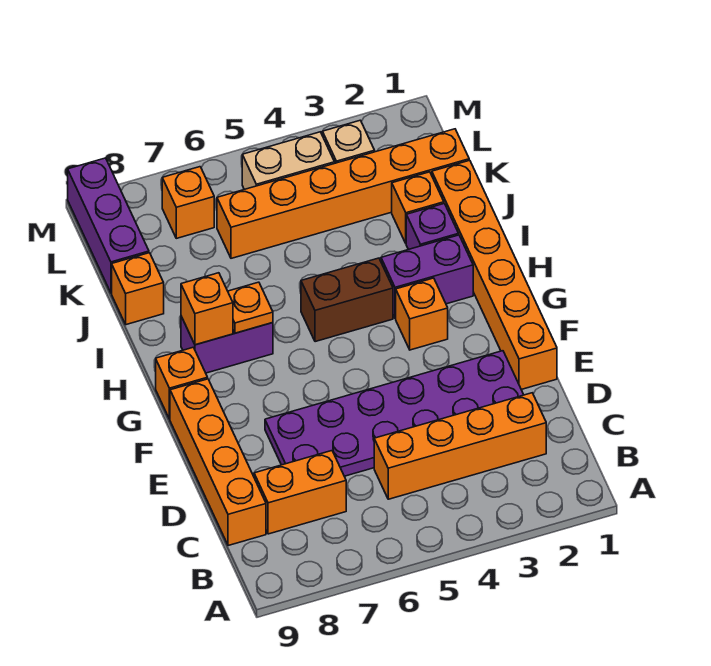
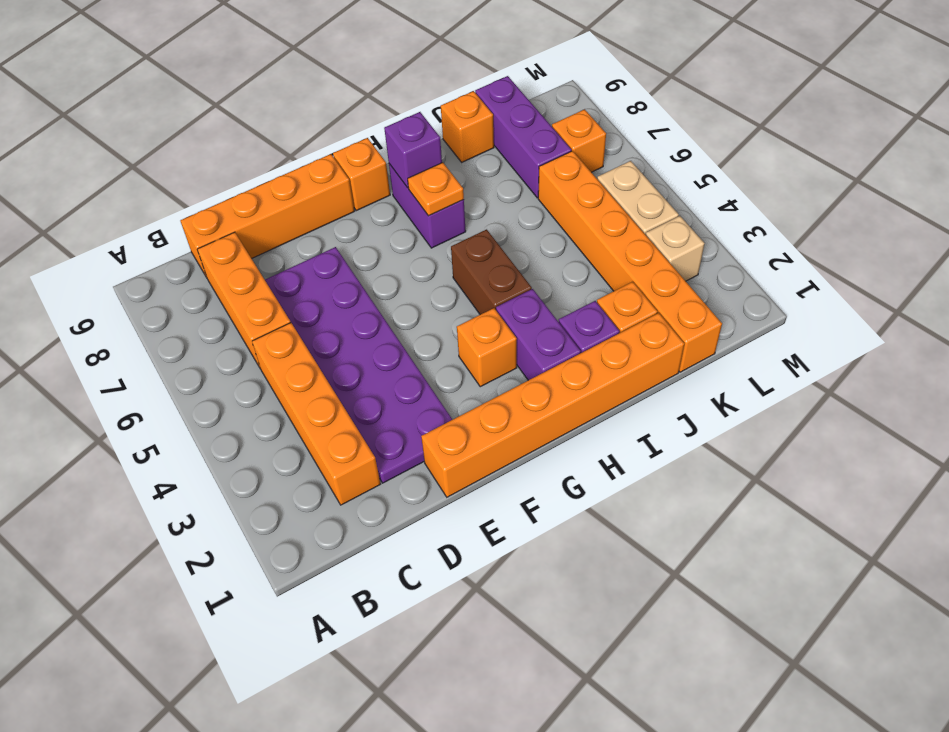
orange 1x2 brick [254,451,346,534] -> orange 1x3 brick [197,232,291,369]
orange 1x1 brick [181,273,233,345] -> purple 1x1 brick [384,112,442,188]
purple 1x3 brick [68,158,149,293] -> purple 1x3 brick turned to [475,76,572,198]

